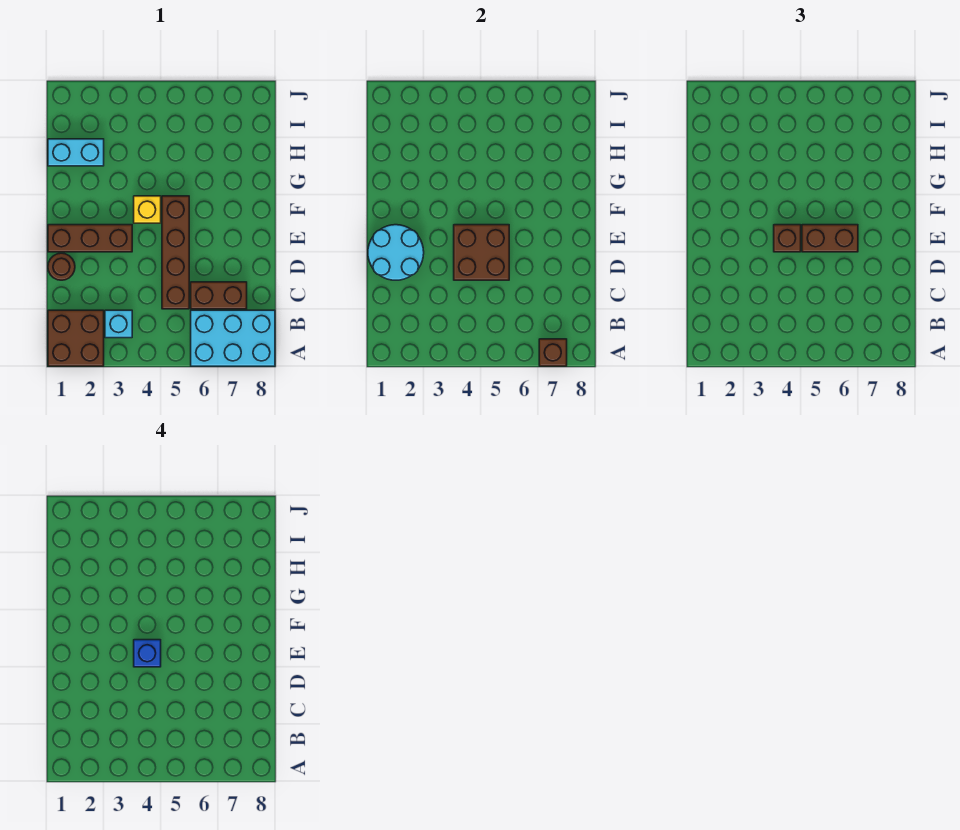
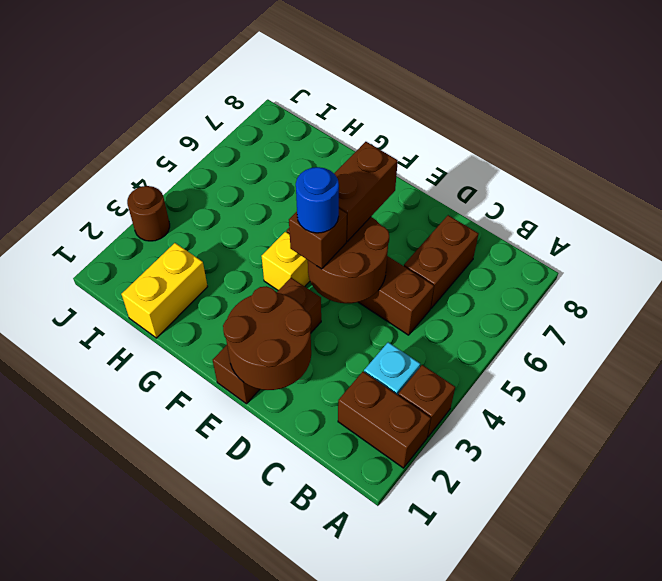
brown 2x2 brick [48,310,104,366] -> brown 1x2 brick [338,372,431,468]
cyan 2x3 brick [191,310,275,366] -> none
brown 1x1 brick [539,339,567,366] -> brown 1x1 brick moved to [398,365,455,437]
brown 1x1 round brick [48,253,75,280] -> brown 1x1 round brick moved to [127,186,170,241]
cyan 2x2 round brick [368,225,424,280] -> brown 2x2 round brick [223,286,312,390]
brown 2x2 brick [454,225,509,280] -> brown 2x2 round brick [308,217,389,303]
blue 1x1 brick [134,640,161,667] -> blue 1x1 round brick [296,167,339,233]
cyan 1x2 brick [48,139,104,166] -> yellow 1x2 brick [121,243,208,338]

